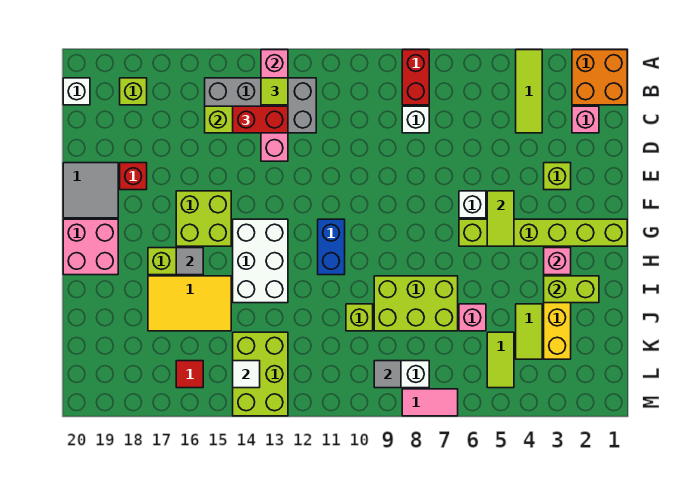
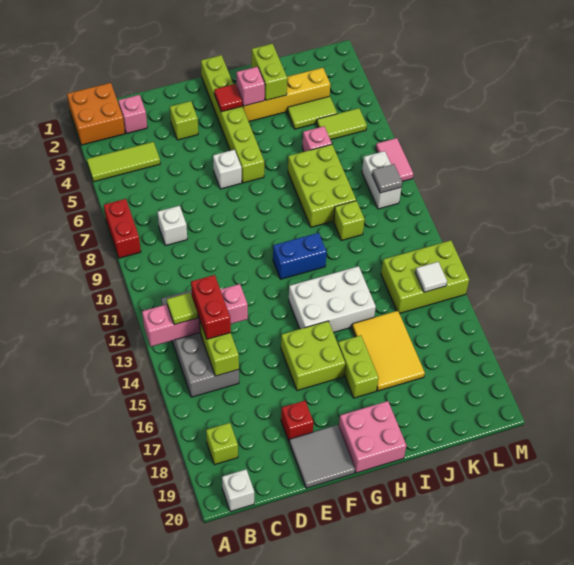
red 1x2 brick [402,50,429,105] -> red 1x2 brick turned to [104,199,141,258]
lime 1x2 tile [487,191,514,246] -> none
grey 1x1 tile [176,248,203,275] -> none
red 1x1 tile [176,361,203,388] -> red 1x1 tile moved to [214,84,242,112]

